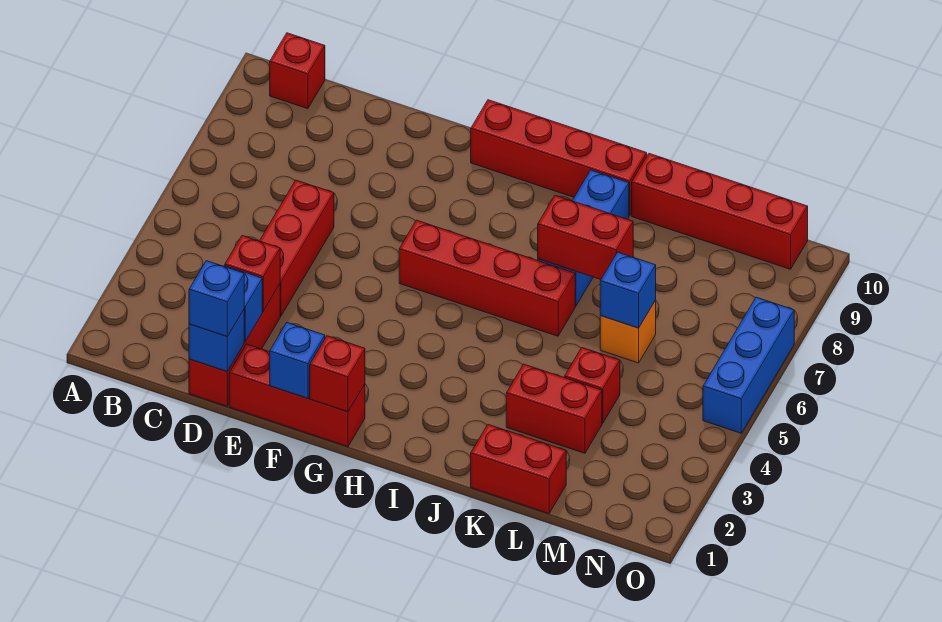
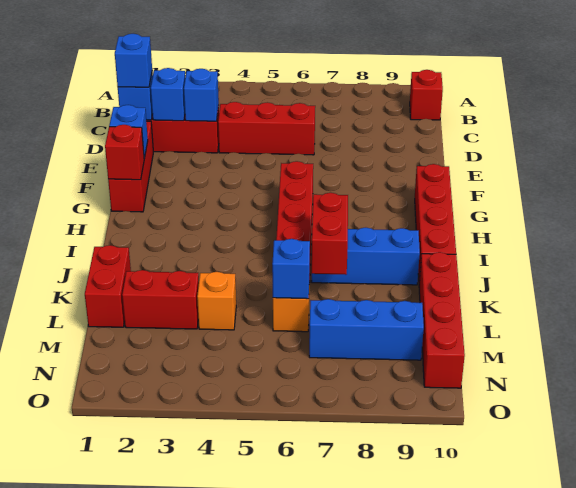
red 1x1 brick [225,236,280,311] -> blue 1x1 brick [184,69,219,121]
red 1x2 brick [506,364,602,453] -> red 1x2 brick turned to [122,270,199,329]
red 1x1 brick [565,348,620,423] -> orange 1x1 brick [197,272,236,330]
blue 1x3 brick [703,297,794,433] -> blue 1x3 brick moved to [309,299,424,360]

